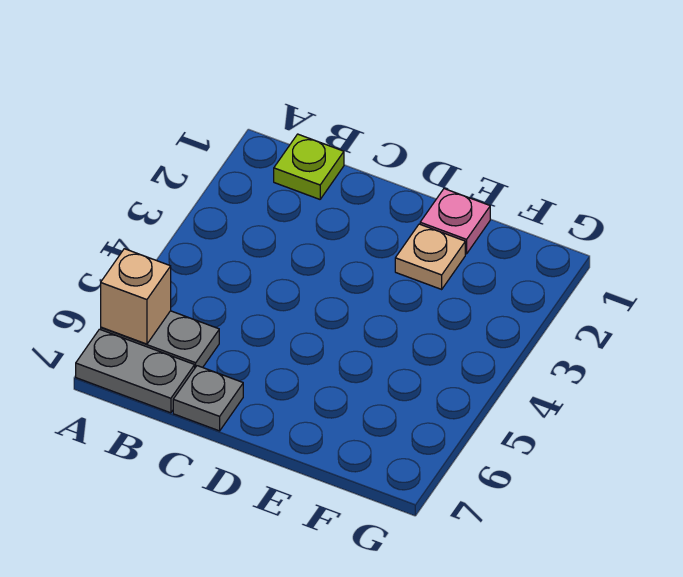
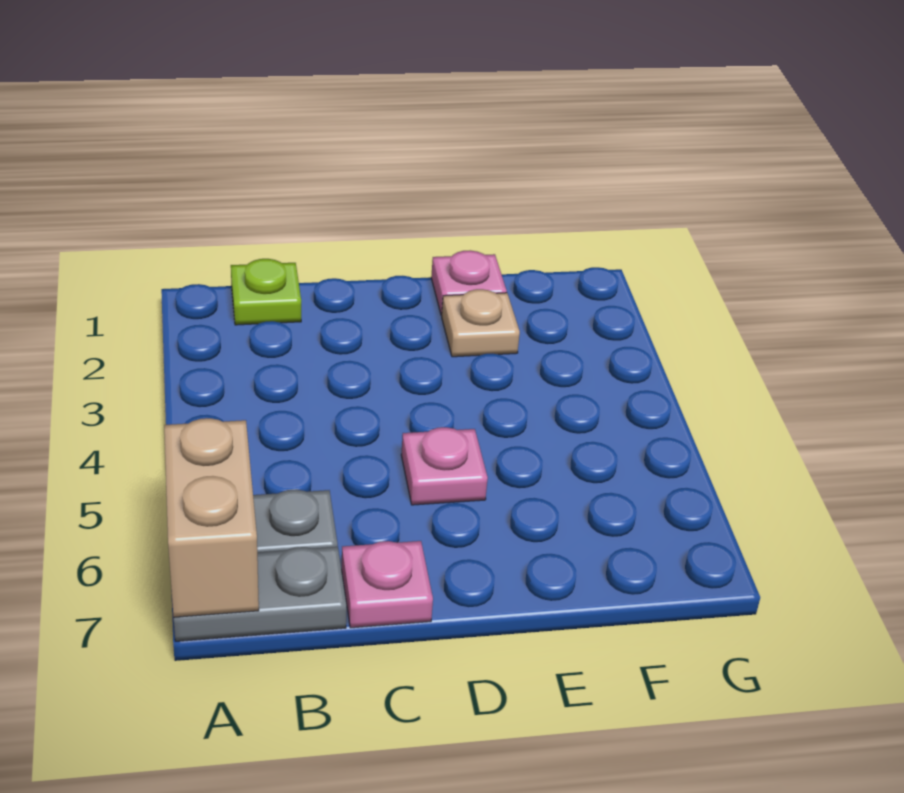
tan 1x1 brick [101,249,171,344] -> tan 1x2 brick [164,418,259,617]
grey 1x1 plate [173,366,243,431] -> pink 1x1 plate [342,541,433,628]
none -> pink 1x1 plate [401,427,488,505]

